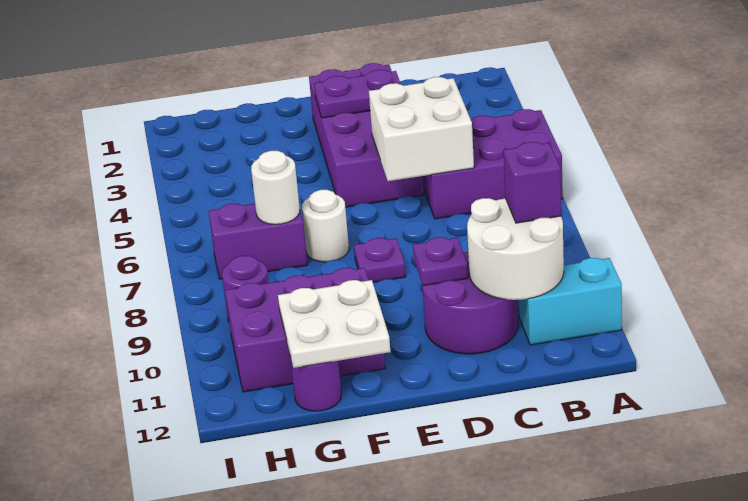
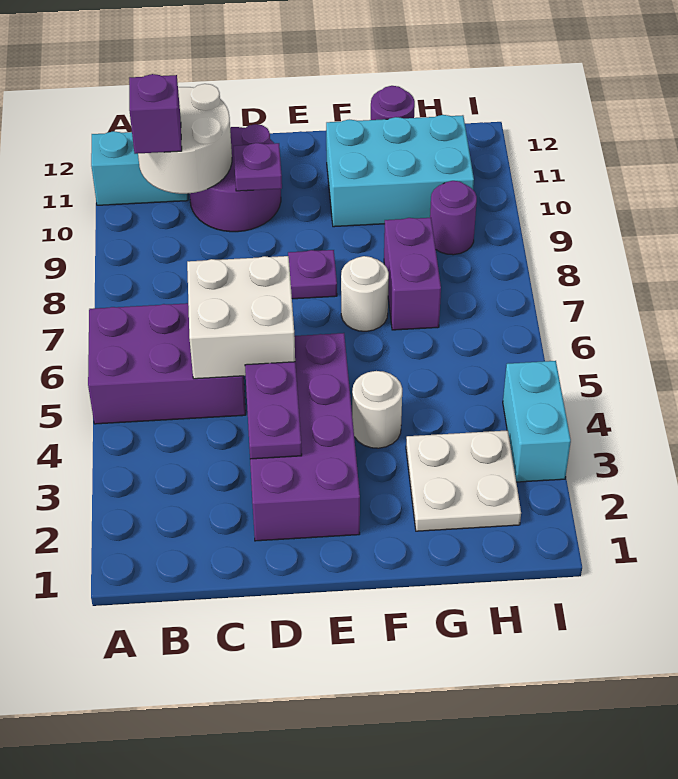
purple 1x2 plate [314,70,401,118] -> purple 1x2 plate turned to [245,362,302,459]
purple 2x3 brick [225,268,385,392] -> cyan 2x3 brick [326,115,474,227]
white 2x2 plate [278,280,390,368] -> white 2x2 plate moved to [406,430,521,531]
purple 1x2 brick [209,204,307,279] -> purple 1x2 brick turned to [384,218,441,330]
white 1x1 round brick [251,151,300,224] -> white 1x1 round brick moved to [352,371,402,448]
none -> cyan 1x2 brick [503,361,571,482]

